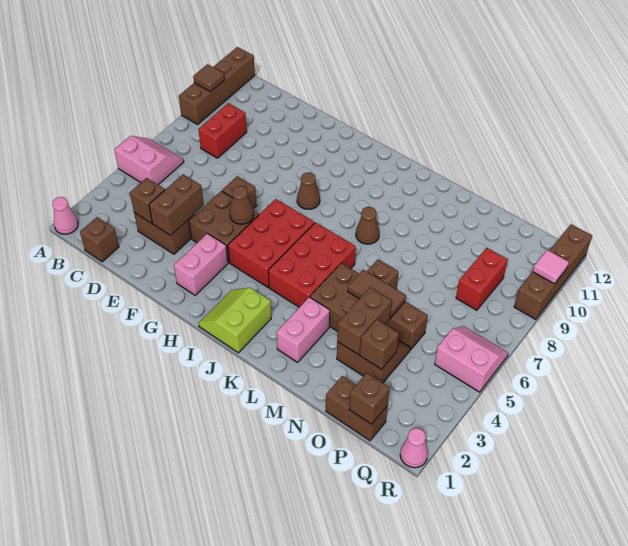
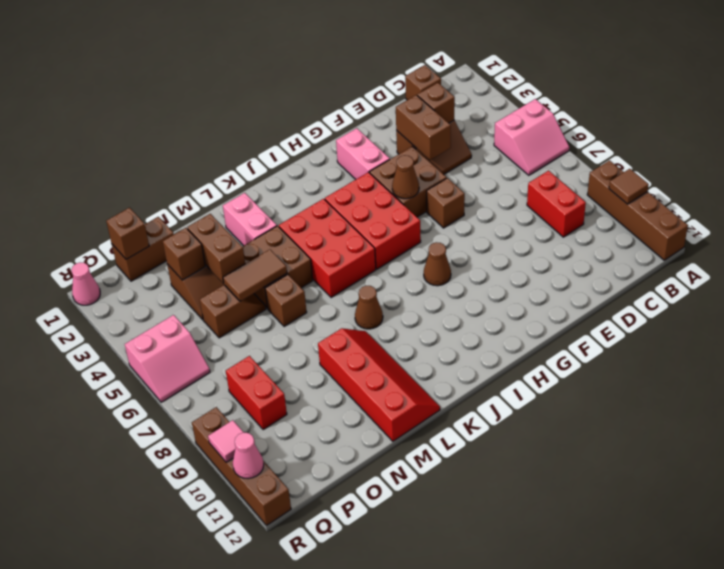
pink 1x1 cone [52,197,78,234] -> pink 1x1 cone moved to [233,433,264,479]
lime 2x2 slope [198,288,271,353] -> none
none -> red 2x4 slope [318,328,440,441]

